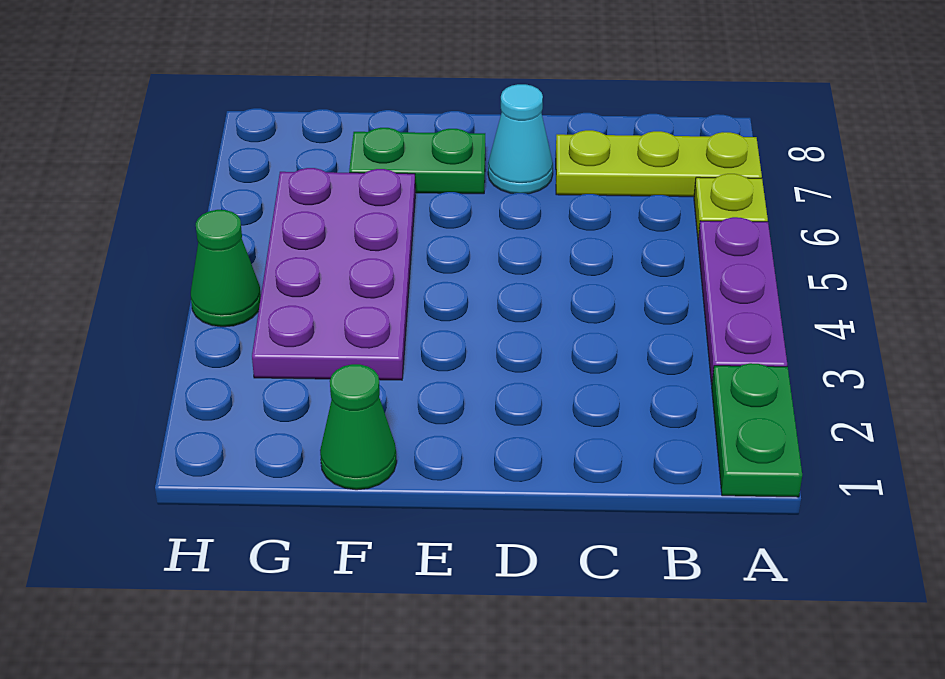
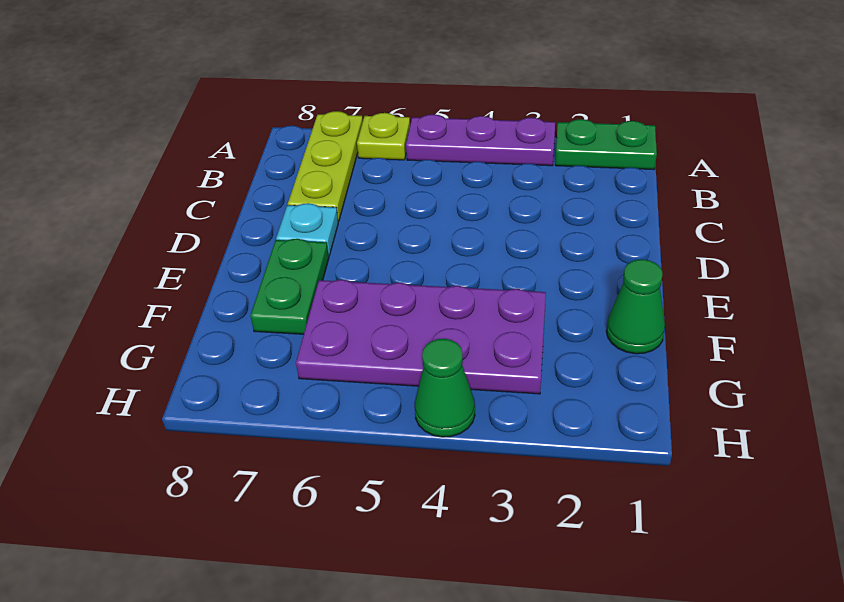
cyan 1x1 cone [488,84,553,194] -> cyan 1x1 plate [276,203,338,256]

